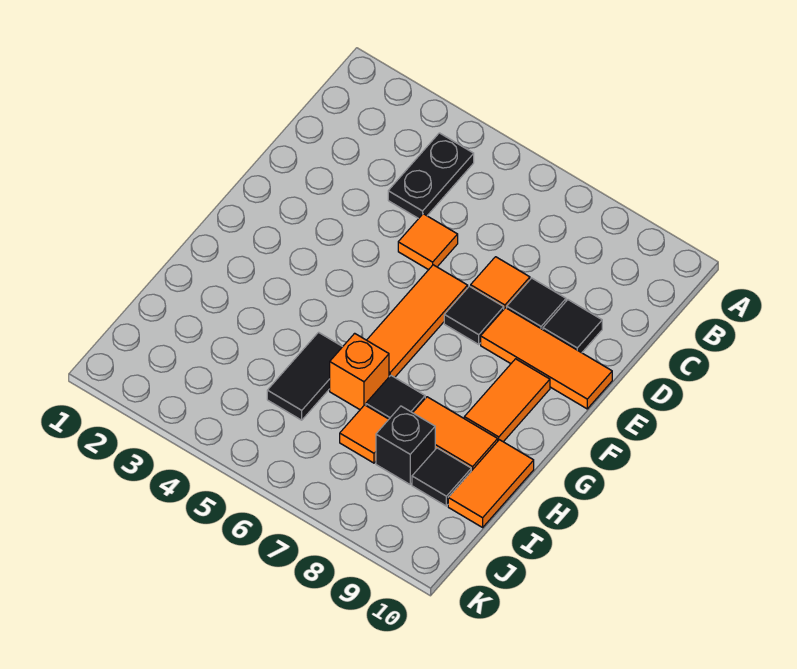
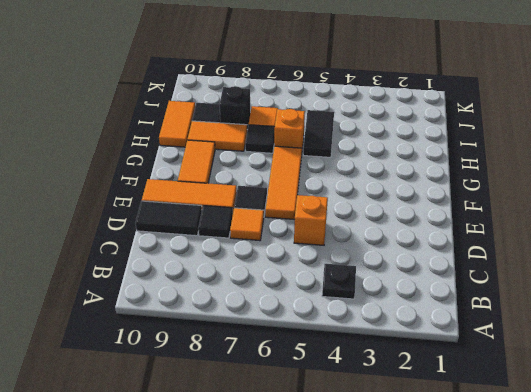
black 1x2 plate [388,133,474,219] -> black 1x1 plate [322,264,356,299]
orange 1x1 tile [398,214,458,270] -> orange 1x1 brick [294,195,328,245]
black 1x1 tile [543,300,602,353] -> black 1x2 tile [135,201,202,236]

